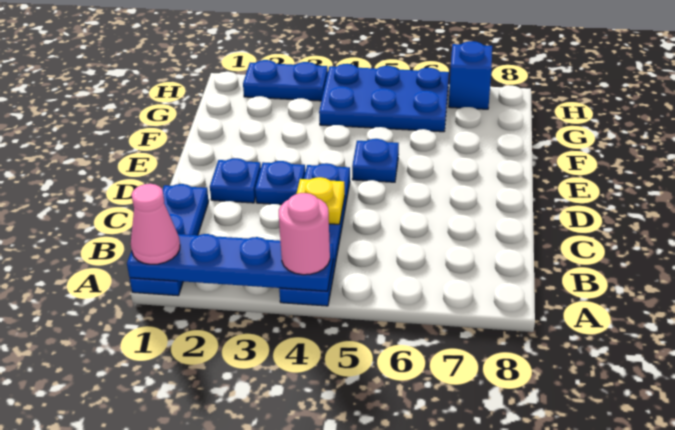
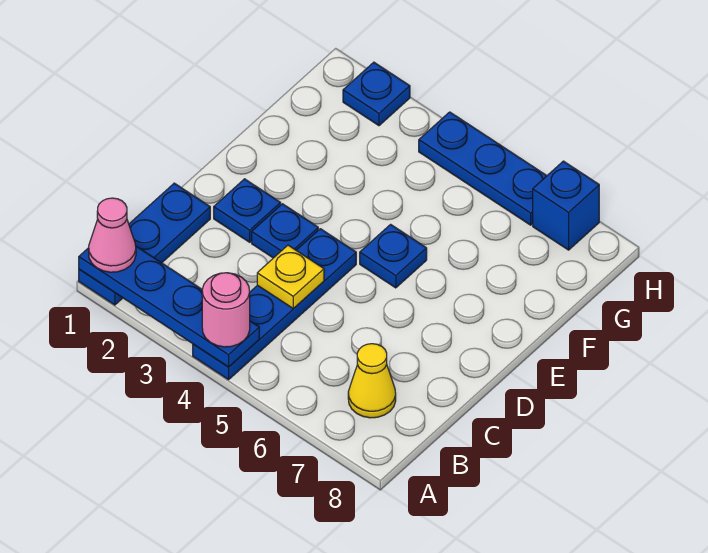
none -> yellow 1x1 cone [348,344,396,418]
blue 2x3 plate [319,64,449,132] -> blue 1x3 plate [419,112,547,225]
blue 1x2 plate [243,60,328,101] -> blue 1x1 plate [343,62,410,126]

